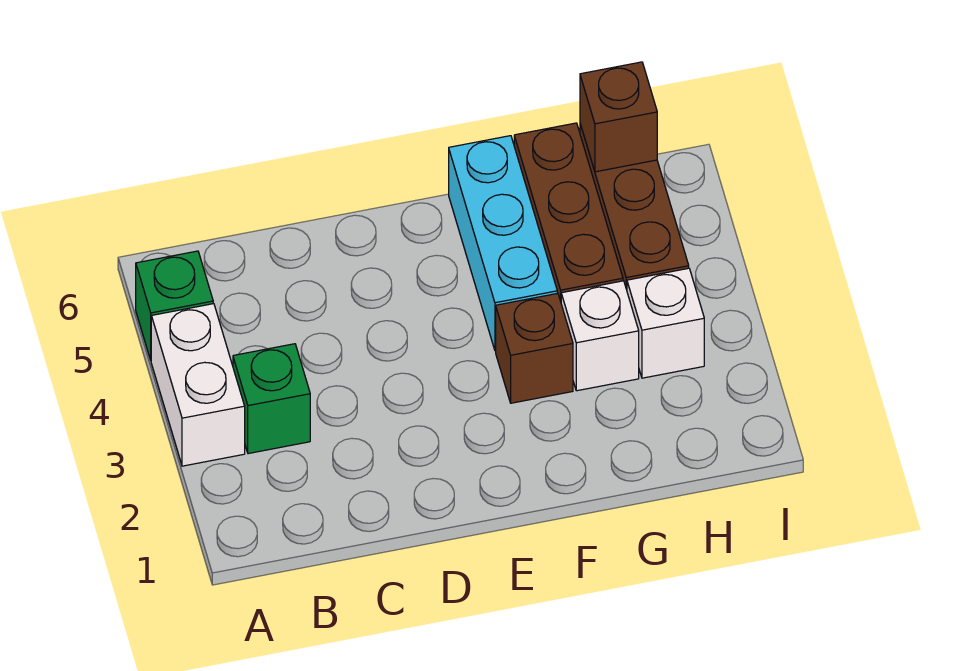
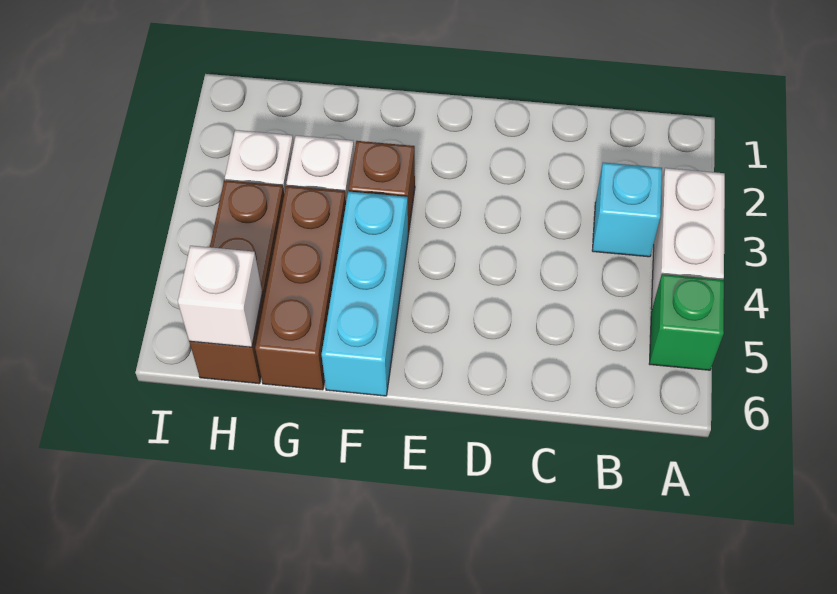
green 1x1 brick [233,344,310,454] -> cyan 1x1 brick [592,163,662,257]
brown 1x1 brick [580,62,657,172] -> white 1x1 brick [178,246,262,347]

